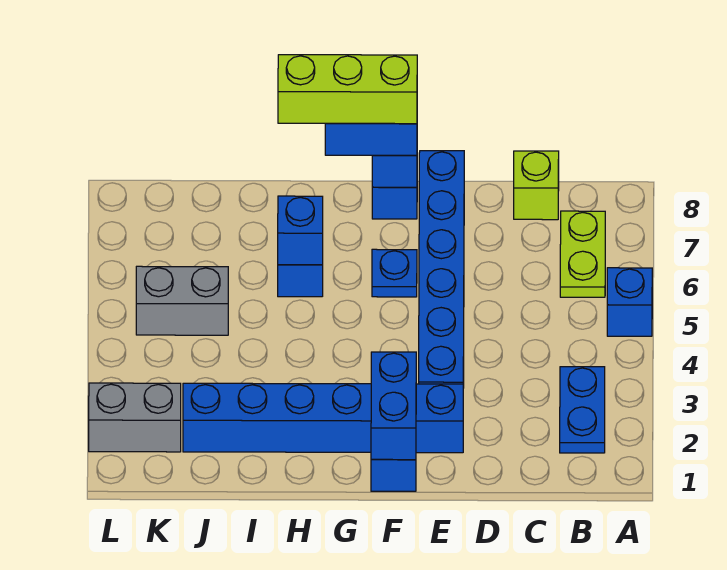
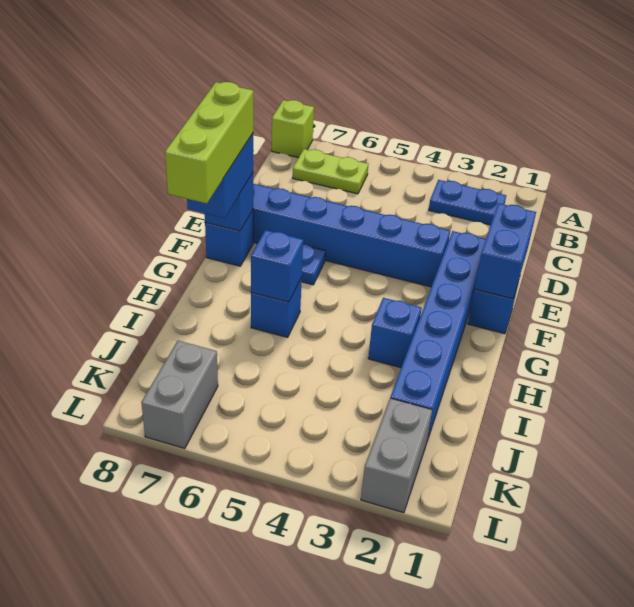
blue 1x1 brick [607,268,652,336] -> blue 1x1 brick moved to [368,298,421,368]
lime 1x1 brick [514,151,559,220] -> lime 1x1 brick moved to [272,100,314,158]
blue 1x2 brick [371,352,416,460] -> blue 1x2 brick turned to [475,203,536,299]
grey 1x2 brick [136,266,228,335] -> grey 1x2 brick moved to [141,341,218,448]

